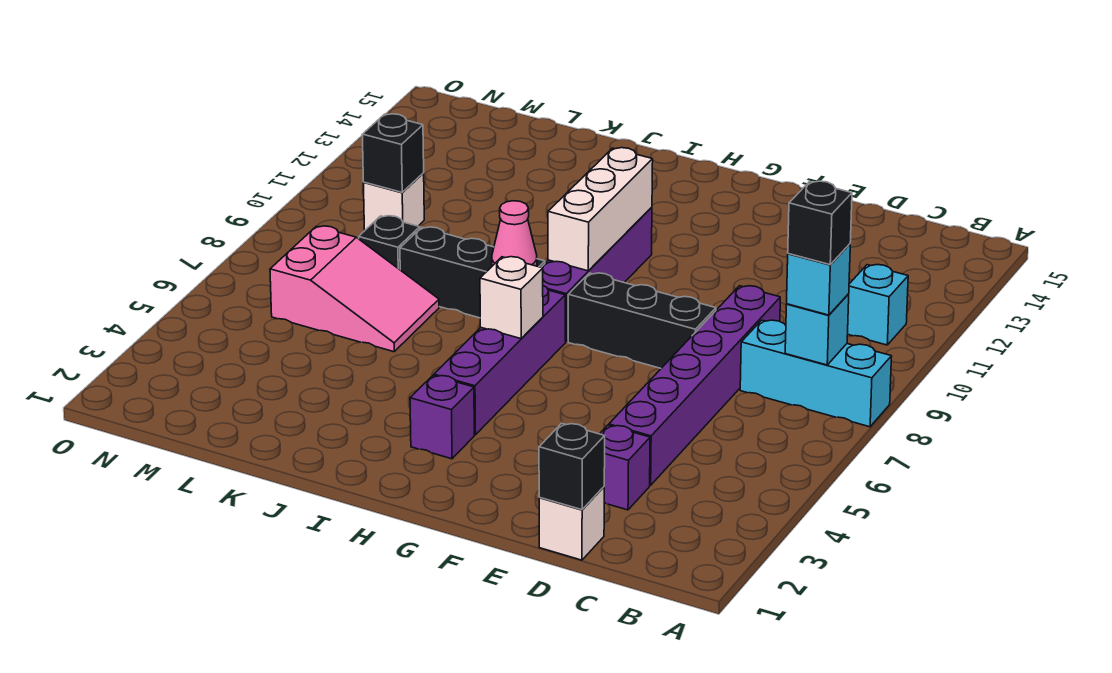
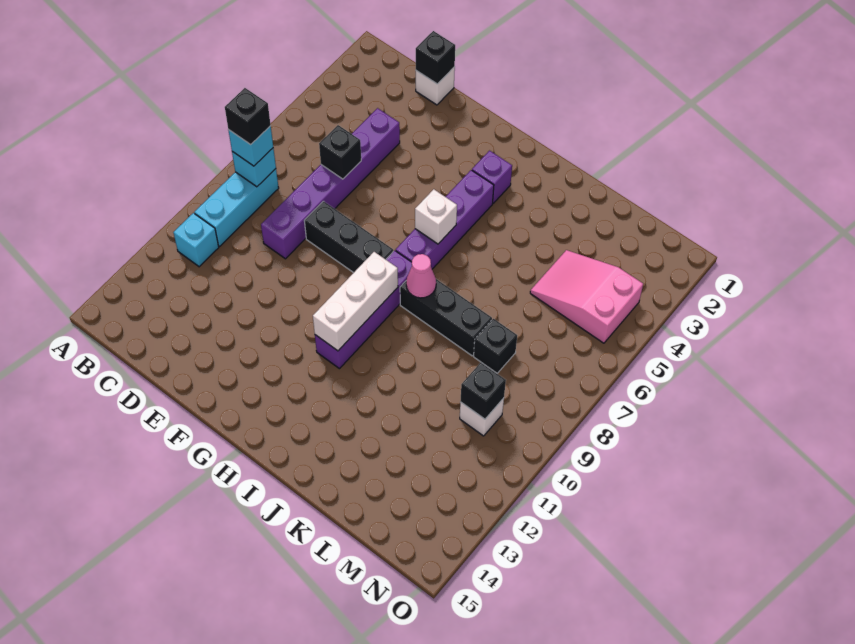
cyan 1x3 brick [740,320,892,427] -> cyan 1x3 brick turned to [194,169,279,246]
purple 1x1 brick [600,425,650,510] -> none
none -> black 1x1 brick [319,125,361,179]
pink 2x3 slope [270,226,439,352] -> pink 2x3 slope moved to [530,250,643,343]

